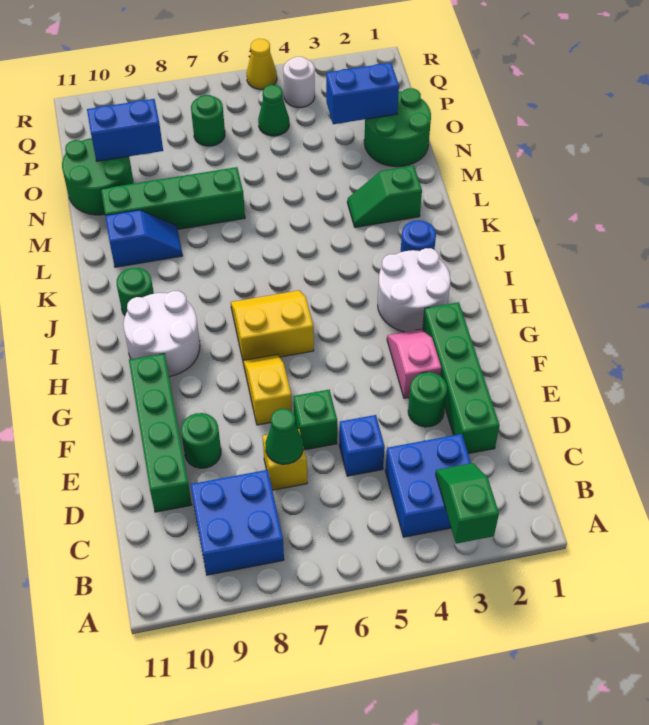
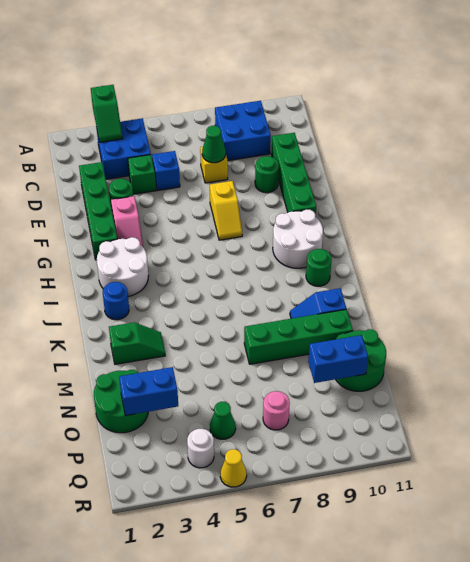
green 1x1 brick [293,390,337,450] -> green 1x1 brick moved to [128,155,156,194]
yellow 2x2 slope [231,290,314,361] -> none
green 1x1 round brick [191,95,225,146] -> pink 1x1 round brick [263,391,290,430]

